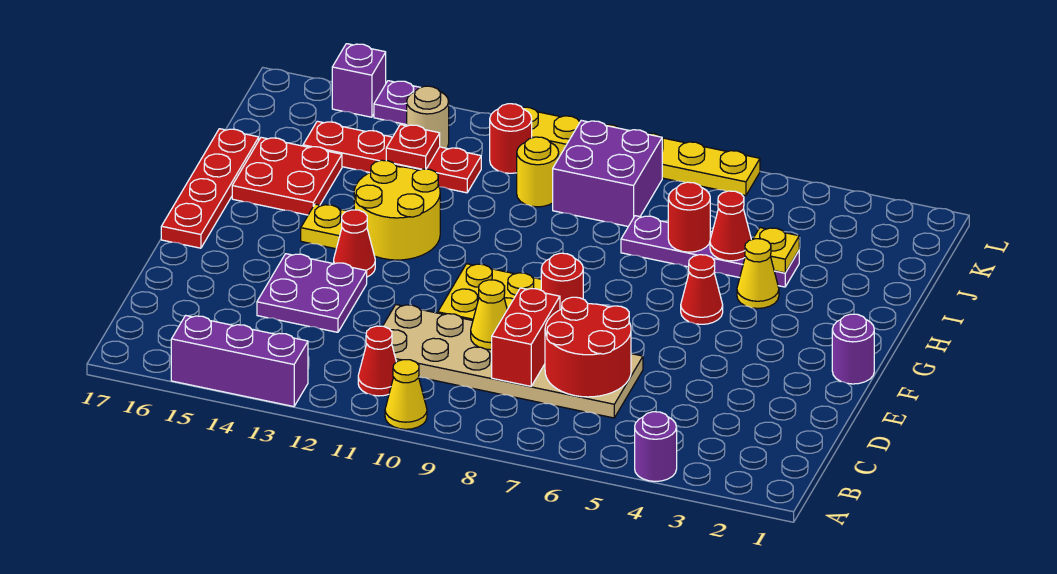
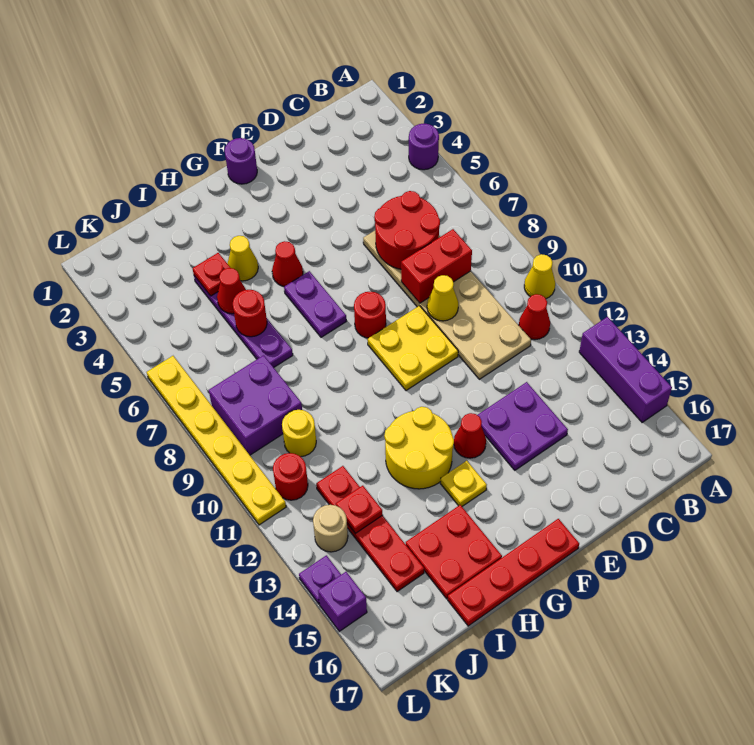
none -> purple 1x2 plate [284,271,346,337]
yellow 1x1 plate [753,228,799,273] -> red 1x1 plate [193,253,230,296]

